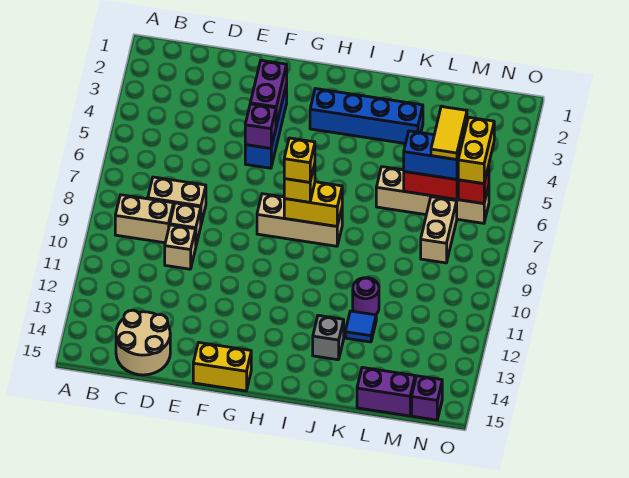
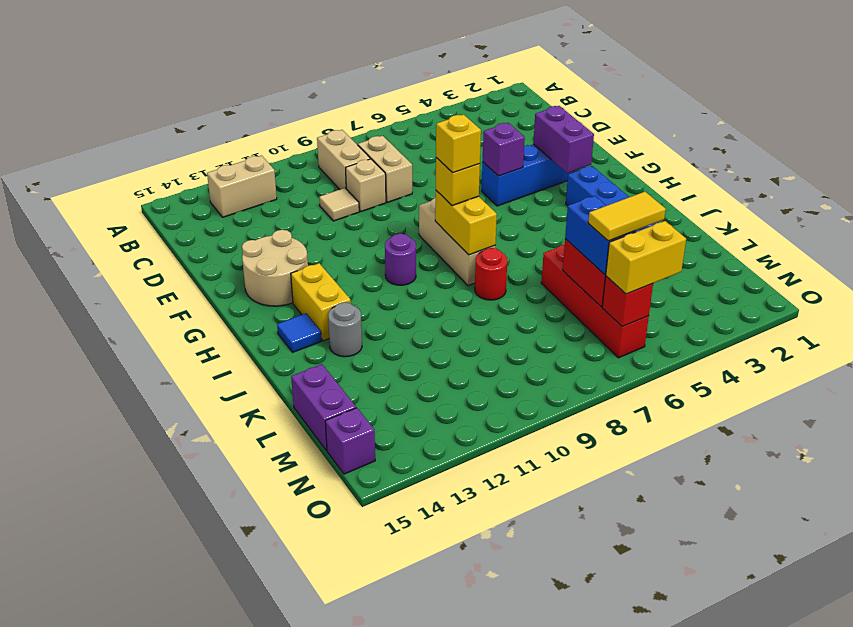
tan 2x2 round brick [116,310,170,375] -> tan 2x2 round brick moved to [242,230,308,306]
tan 1x1 brick [165,225,196,269] -> tan 1x1 tile [319,188,359,221]
purple 1x2 brick [250,60,287,126] -> purple 1x2 brick turned to [533,106,594,173]
yellow 1x2 brick [193,343,251,391] -> yellow 1x2 brick moved to [291,263,351,341]
none -> red 1x1 round brick [475,248,507,300]
grey 1x1 brick [313,315,344,360] -> grey 1x1 round brick [328,302,362,357]
tan 1x4 brick [376,167,489,223] -> red 1x4 brick [541,245,649,358]
purple 1x1 round brick [353,278,379,315] -> purple 1x1 round brick moved to [385,234,416,285]
blue 1x1 tile [345,311,376,342] -> blue 1x1 tile moved to [277,313,322,352]
tan 1x2 brick [421,197,457,263] -> tan 1x2 brick moved to [207,156,277,217]

